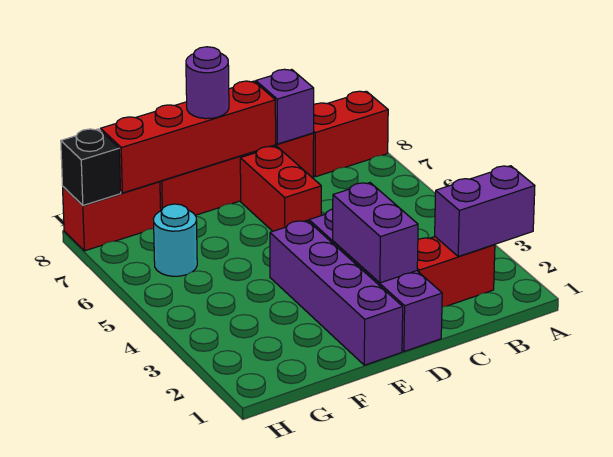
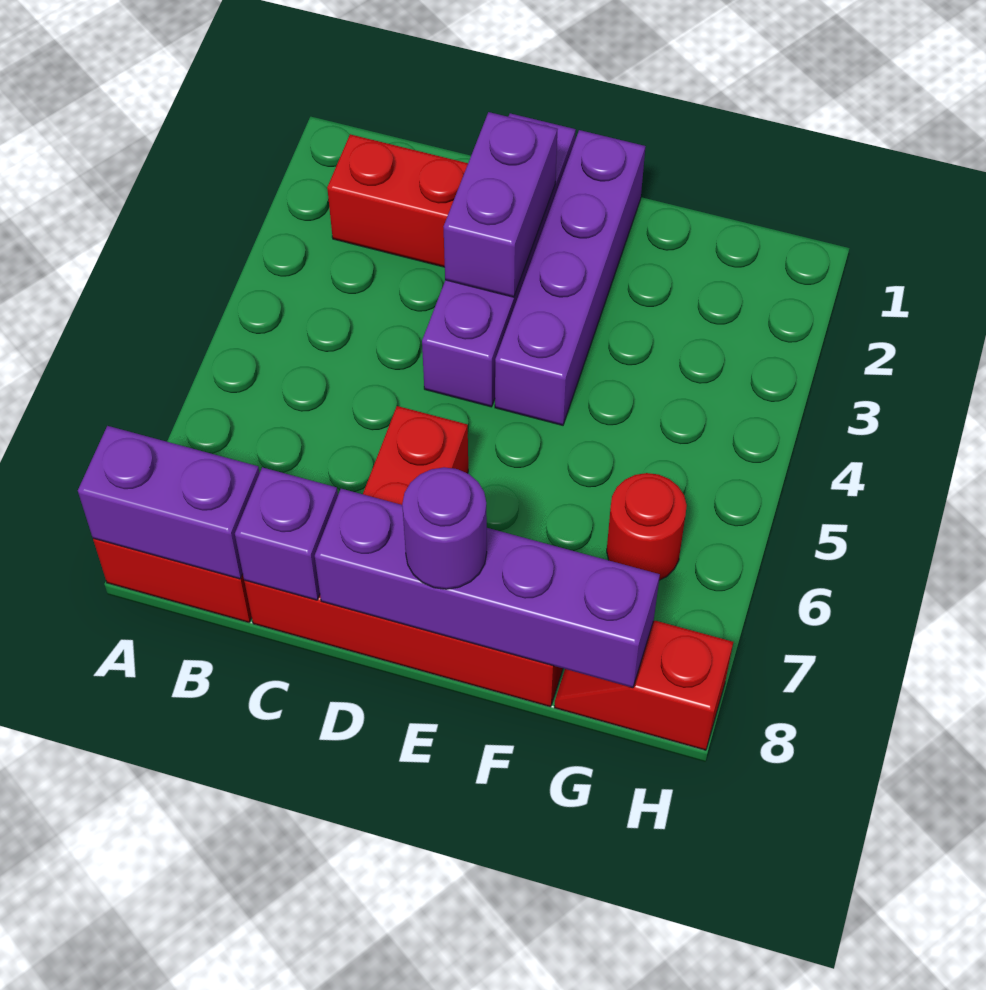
purple 1x2 brick [435,166,535,256] -> purple 1x2 brick moved to [78,426,260,579]
red 1x4 brick [101,81,276,193] -> purple 1x4 brick [315,489,660,688]
cyan 1x1 round brick [153,204,197,276] -> red 1x1 round brick [607,473,687,580]
red 1x2 brick [63,182,161,251] -> red 1x2 slope [554,621,733,750]
black 1x1 brick [61,129,121,205] -> none

